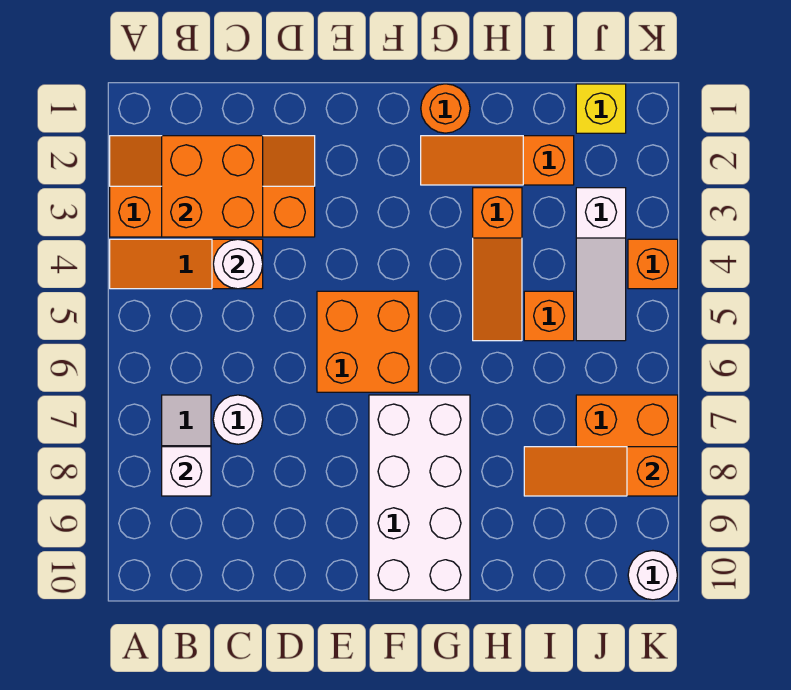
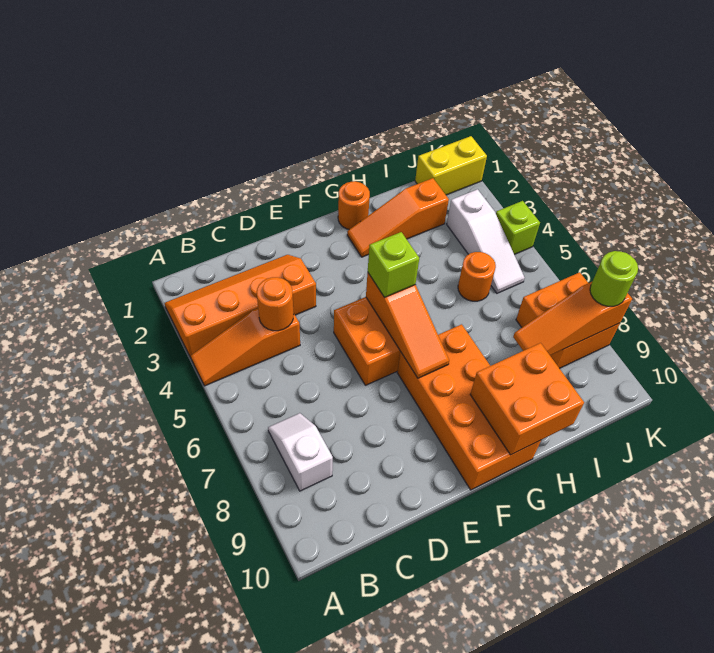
orange 2x2 brick [162,136,263,237] -> orange 2x2 brick moved to [470,343,584,455]
white 1x1 brick [162,447,211,496] -> none
white 1x1 round brick [213,239,263,289] -> orange 1x1 round brick [257,277,294,331]
white 1x1 round brick [213,395,263,444] -> none
none -> lime 1x1 brick [368,232,419,297]
white 2x4 brick [369,395,470,600] -> orange 2x4 brick [397,324,541,490]
orange 1x3 slope [473,188,522,341] -> orange 1x3 slope moved to [366,273,449,378]
orange 1x1 brick [524,291,574,341] -> orange 1x1 round brick [458,252,496,301]
yellow 1x1 brick [576,84,626,133] -> yellow 1x2 brick [415,136,487,195]
orange 1x1 brick [628,239,678,289] -> lime 1x1 brick [496,201,540,255]
none -> lime 1x1 round brick [590,251,638,306]
white 1x1 round brick [628,551,677,600] -> none

